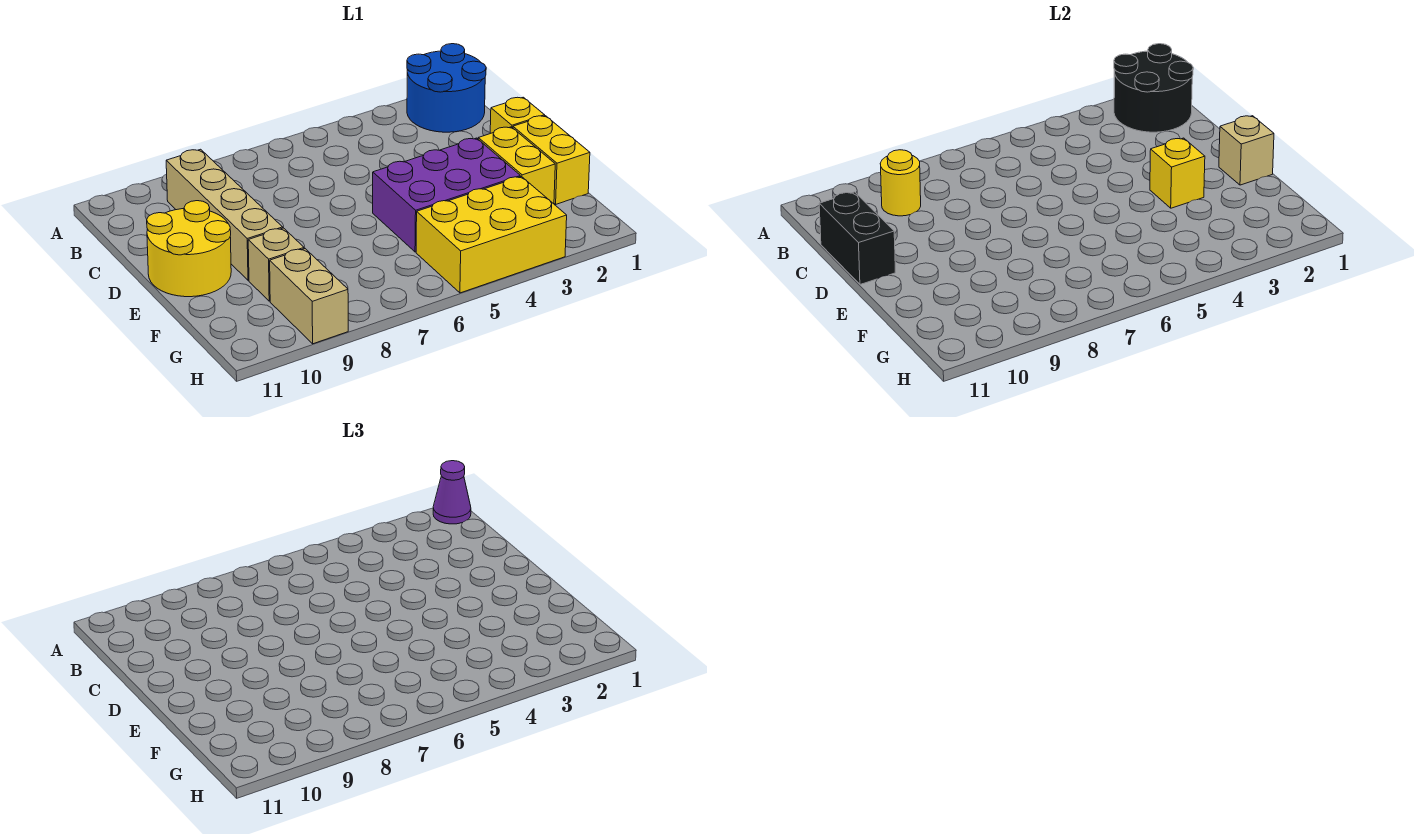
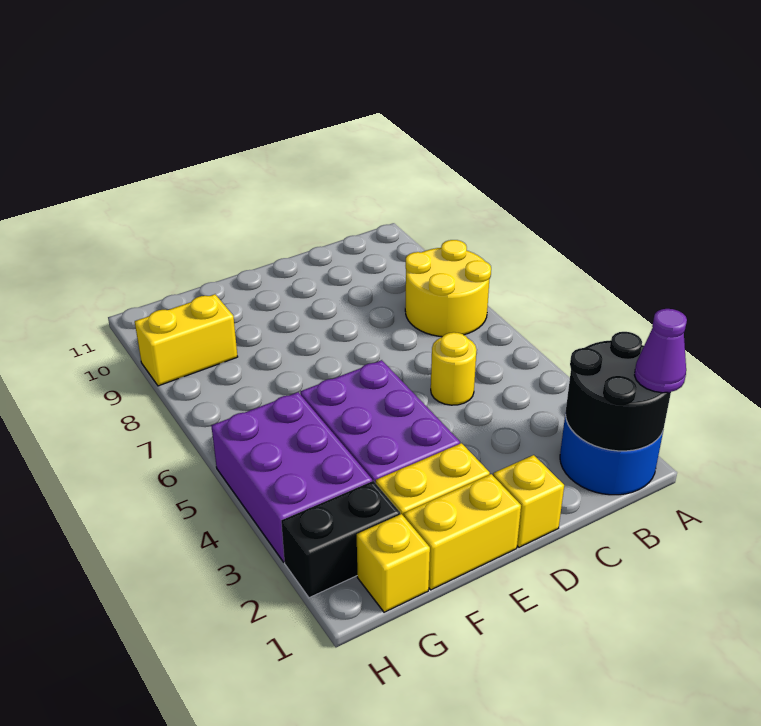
tan 1x4 brick [166,149,283,280] -> none
yellow 1x1 round brick [880,150,921,216] -> yellow 1x1 round brick moved to [431,332,476,405]
black 1x2 brick [819,192,895,284] -> black 1x2 brick moved to [281,481,400,598]
yellow 2x2 round brick [147,201,231,297] -> yellow 2x2 round brick moved to [405,240,491,337]
tan 1x1 brick [1219,116,1274,185] -> none
yellow 1x1 brick [1150,138,1205,208] -> yellow 1x1 brick moved to [357,514,430,612]
tan 1x1 brick [248,228,304,301] -> none
yellow 2x3 brick [416,177,567,293] -> purple 2x3 brick [211,392,372,562]
tan 1x2 brick [270,249,348,344] -> yellow 1x2 brick [135,294,238,386]

